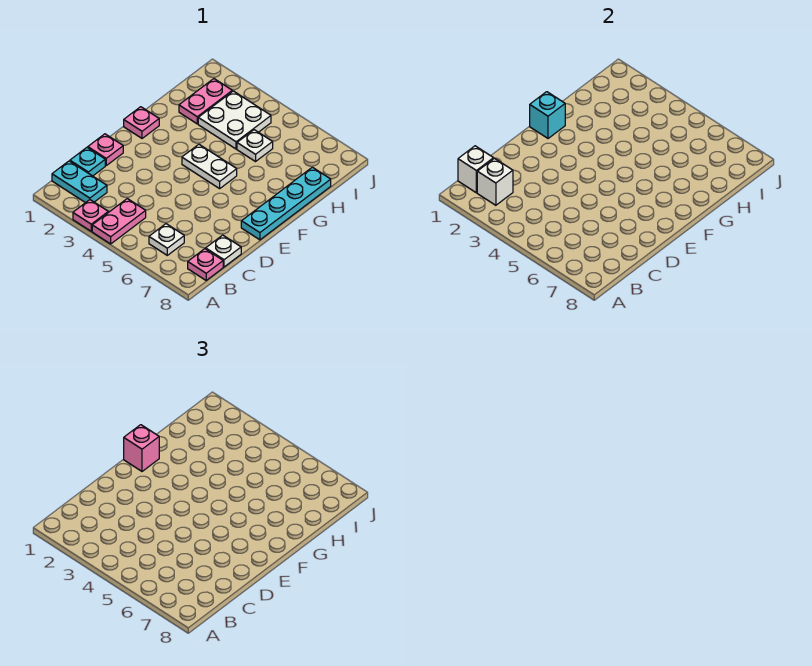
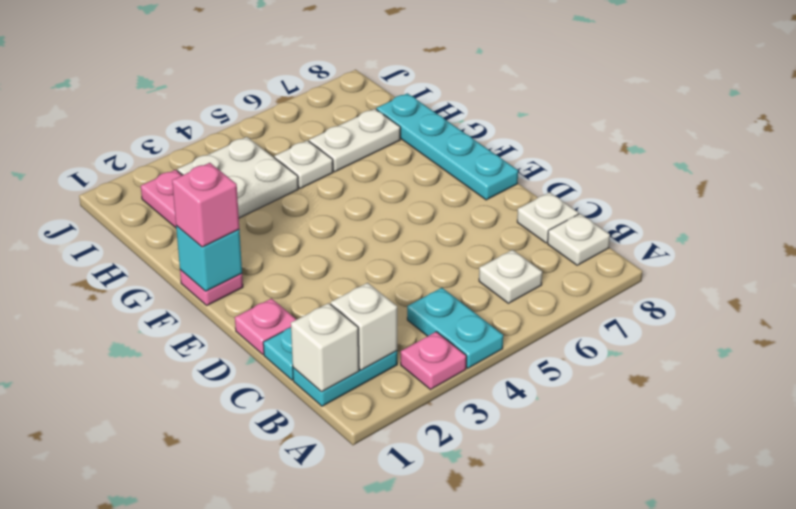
pink 1x2 plate [92,199,146,244] -> cyan 1x2 plate [407,288,503,368]
pink 1x1 plate [188,249,223,280] -> white 1x1 plate [548,214,610,265]
white 1x2 plate [182,144,237,189] -> white 1x2 plate moved to [309,109,400,172]

